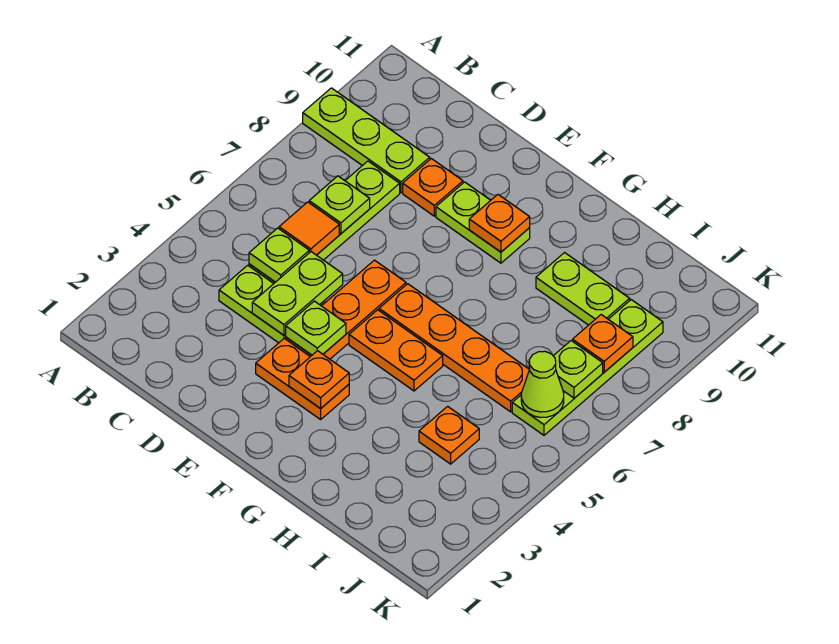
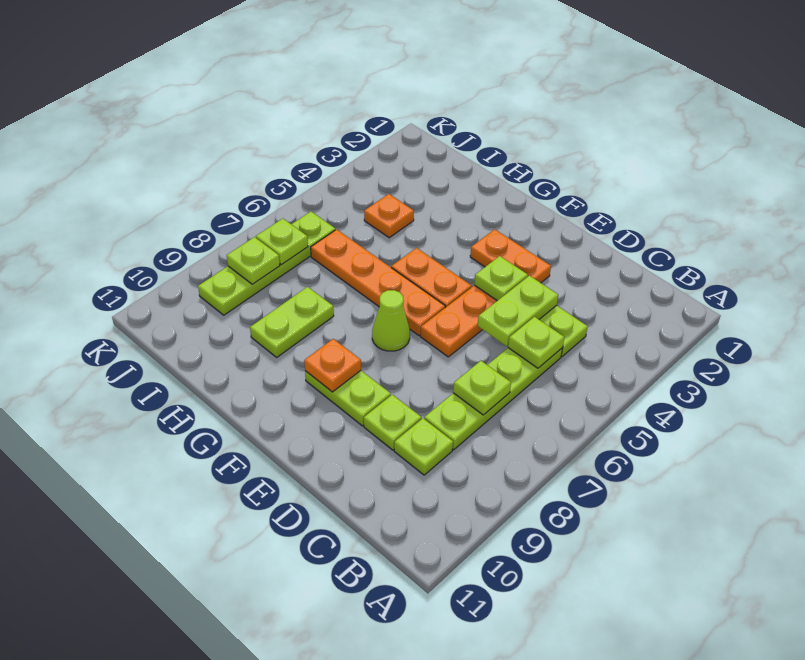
lime 1x3 plate [303,88,430,193] -> lime 1x1 plate [394,418,453,475]
orange 1x1 tile [279,202,339,255] -> none
orange 1x1 plate [403,159,463,216] -> lime 1x1 plate [364,395,421,450]
orange 1x1 plate [289,351,349,409] -> none
lime 1x2 plate [536,253,630,325] -> lime 1x2 plate turned to [250,287,334,357]
lime 1x1 cone [521,351,564,417] -> lime 1x1 cone moved to [372,290,410,351]
orange 1x1 plate [573,315,633,372] -> lime 1x1 plate [227,237,280,284]

